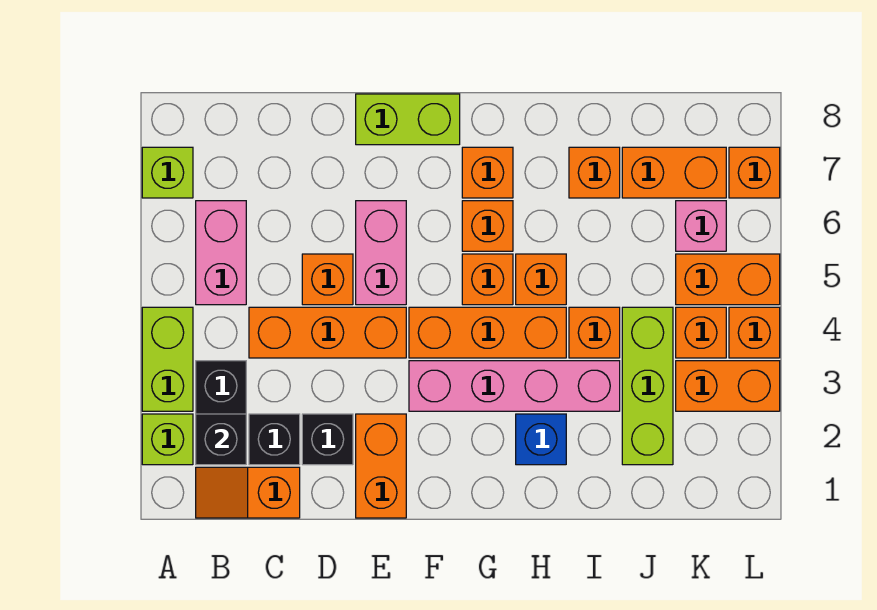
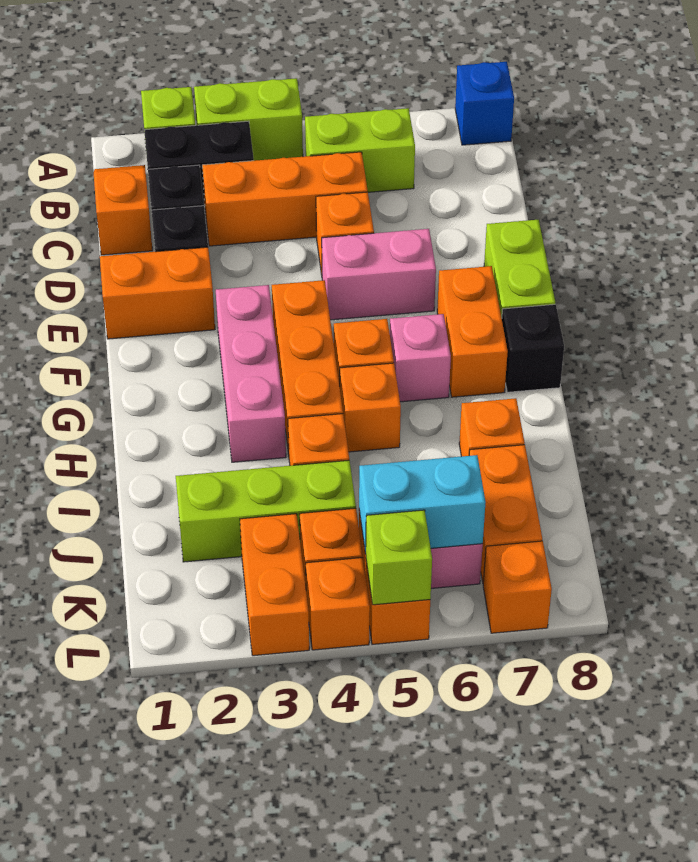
lime 1x1 brick [142,147,193,198] -> lime 1x1 brick moved to [366,510,432,605]
black 1x1 brick [196,414,246,465] -> black 1x1 brick moved to [502,304,564,392]
pink 1x2 brick [196,201,246,305] -> lime 1x2 brick [305,108,415,192]
orange 1x3 brick [249,307,406,358] -> orange 1x3 brick turned to [202,152,368,246]
pink 1x4 brick [409,361,620,411] -> pink 1x3 brick [216,285,286,462]
orange 1x1 brick [462,201,513,251] -> pink 1x1 brick [390,314,451,402]
orange 1x1 brick [462,147,513,198] -> orange 1x2 brick [437,266,508,397]
blue 1x1 brick [516,414,566,465] -> blue 1x1 brick moved to [455,62,514,145]
none -> cyan 1x2 brick [359,455,486,554]

